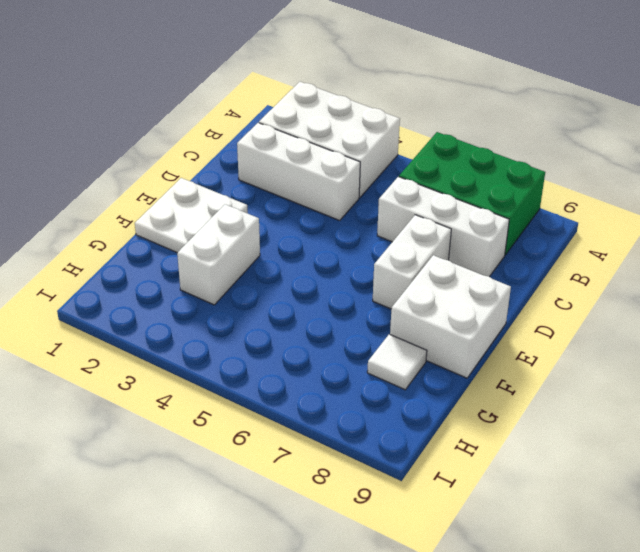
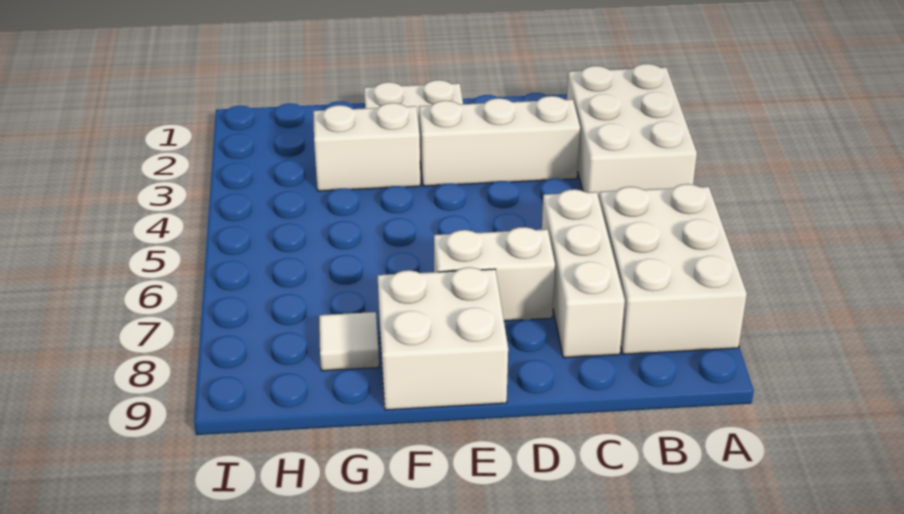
green 2x3 brick [399,132,545,255] -> white 2x3 brick [599,184,747,354]
white 1x3 brick [237,123,360,220] -> white 1x3 brick turned to [419,96,580,186]

